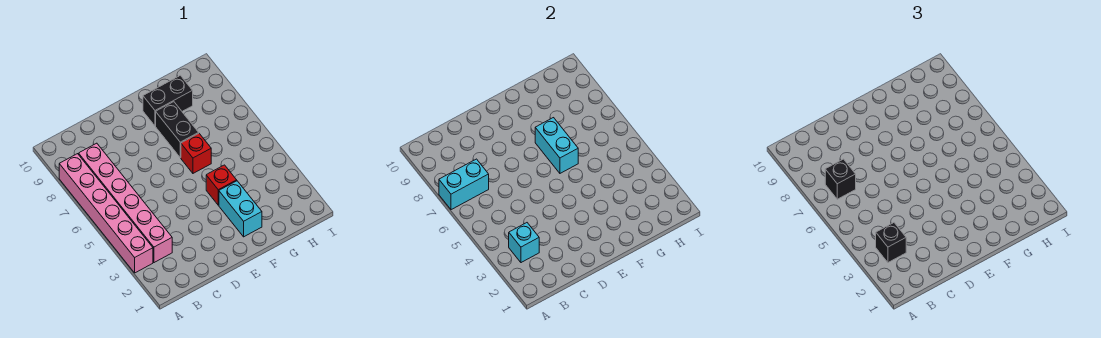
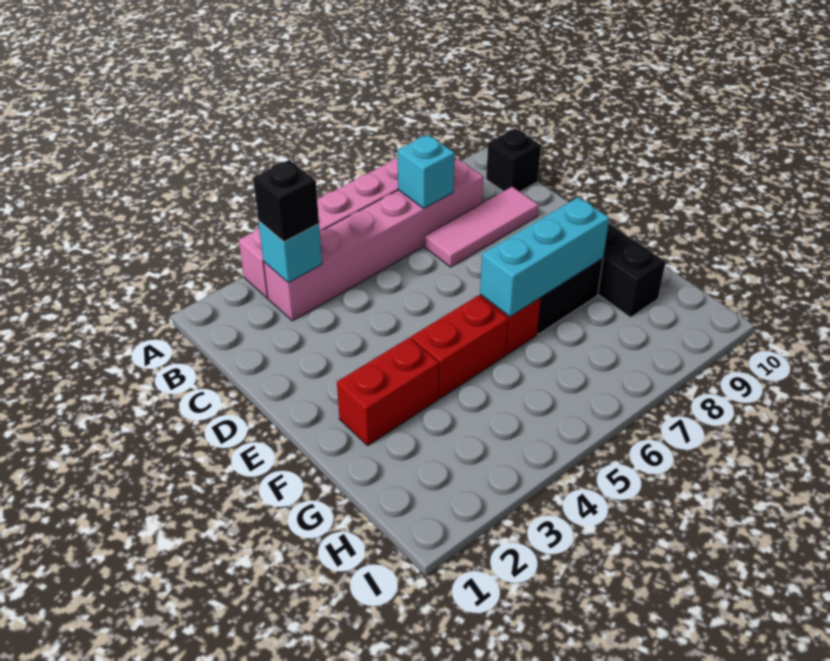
cyan 1x2 brick [439,159,489,210] -> cyan 1x1 brick [398,135,455,208]
black 1x1 brick [825,159,856,199] -> black 1x1 brick moved to [486,128,541,192]
none -> pink 1x3 tile [425,187,538,267]
cyan 1x2 brick [219,181,262,237] -> red 1x2 brick [337,338,439,445]
red 1x1 brick [206,165,237,205] -> red 1x2 brick [411,296,508,398]
cyan 1x2 brick [535,118,578,173] -> cyan 1x3 brick [480,197,609,317]

